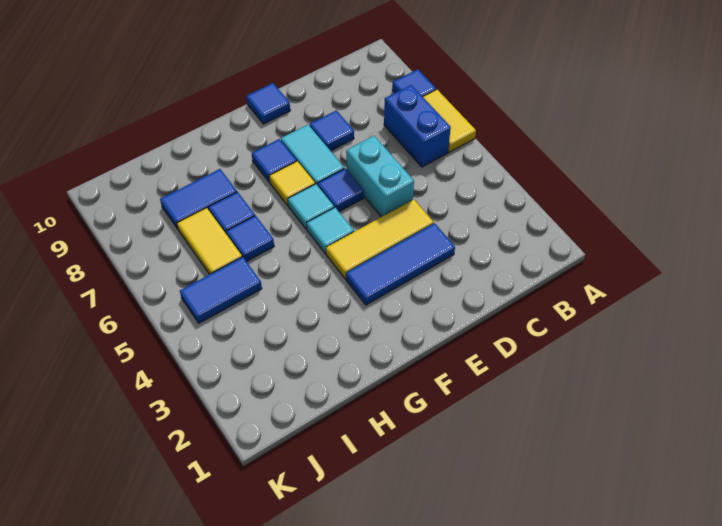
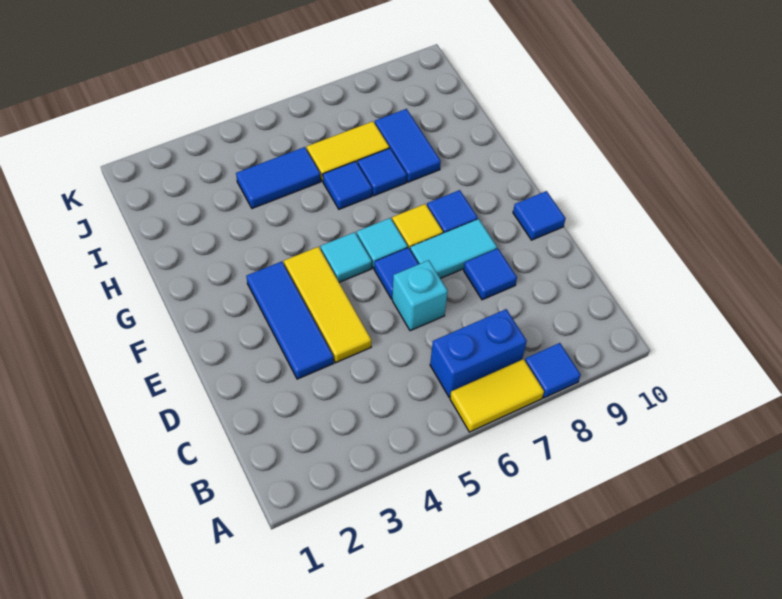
cyan 1x2 brick [346,136,414,217] -> cyan 1x1 brick [392,260,448,331]
blue 1x2 tile [180,257,262,323] -> blue 1x2 tile turned to [236,147,321,208]

